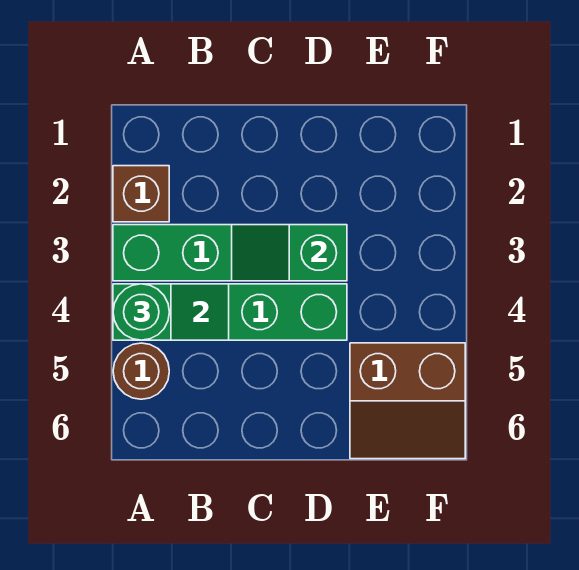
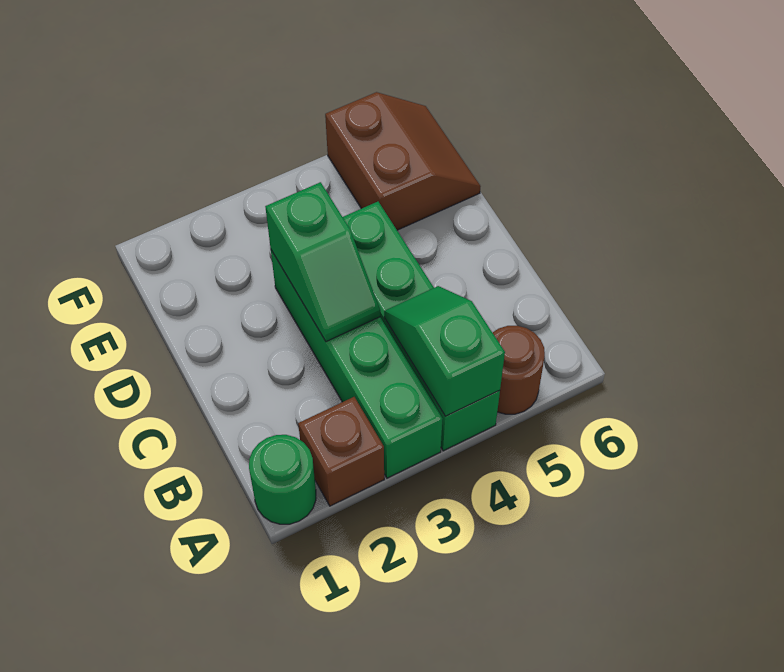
green 1x1 round brick [113,284,169,340] -> green 1x1 round brick moved to [249,435,316,524]

